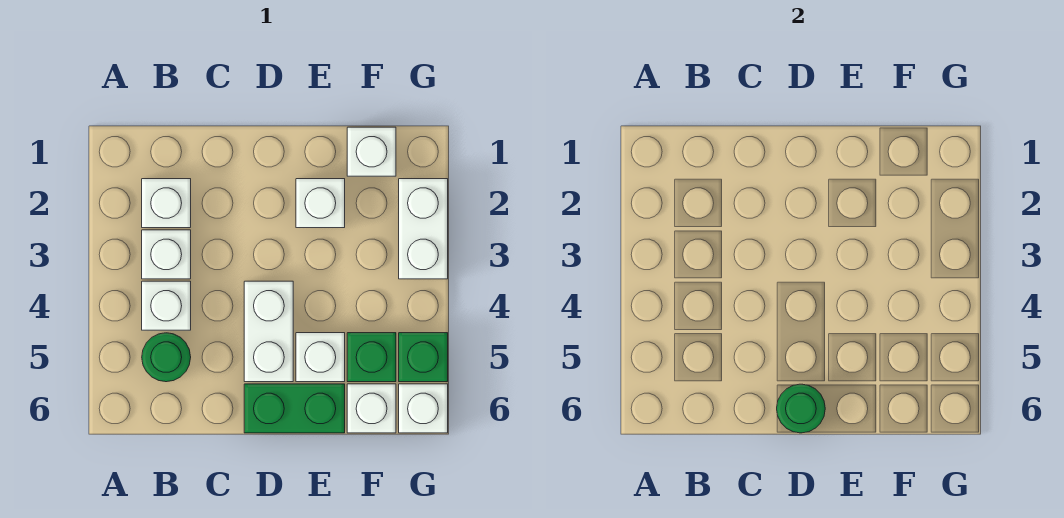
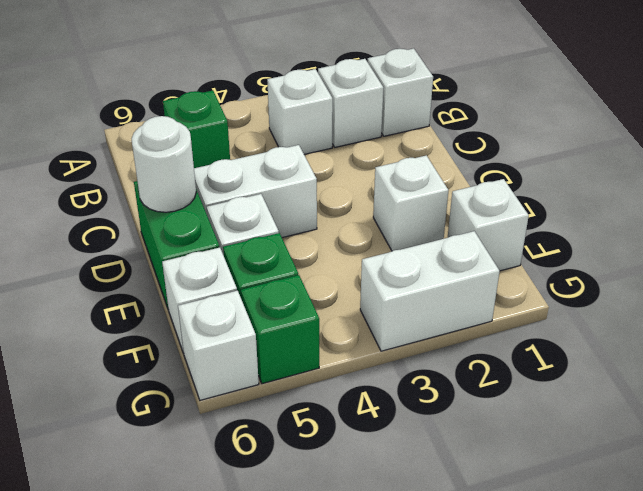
white 1x1 brick [142,281,191,330] -> white 1x1 brick moved to [368,48,433,136]
green 1x1 round brick [142,333,191,382] -> green 1x1 brick [163,91,230,168]
green 1x1 round brick [777,384,825,433] -> white 1x1 round brick [132,116,196,212]

